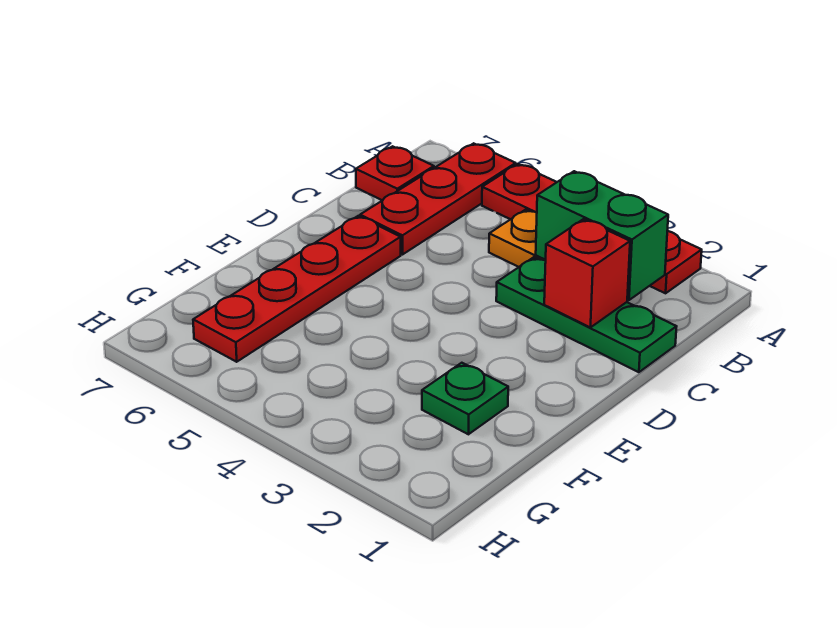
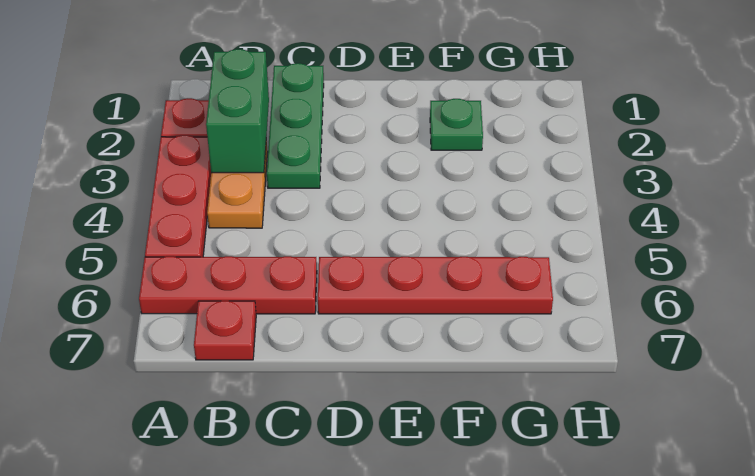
red 1x1 brick [544,219,630,327] -> none

